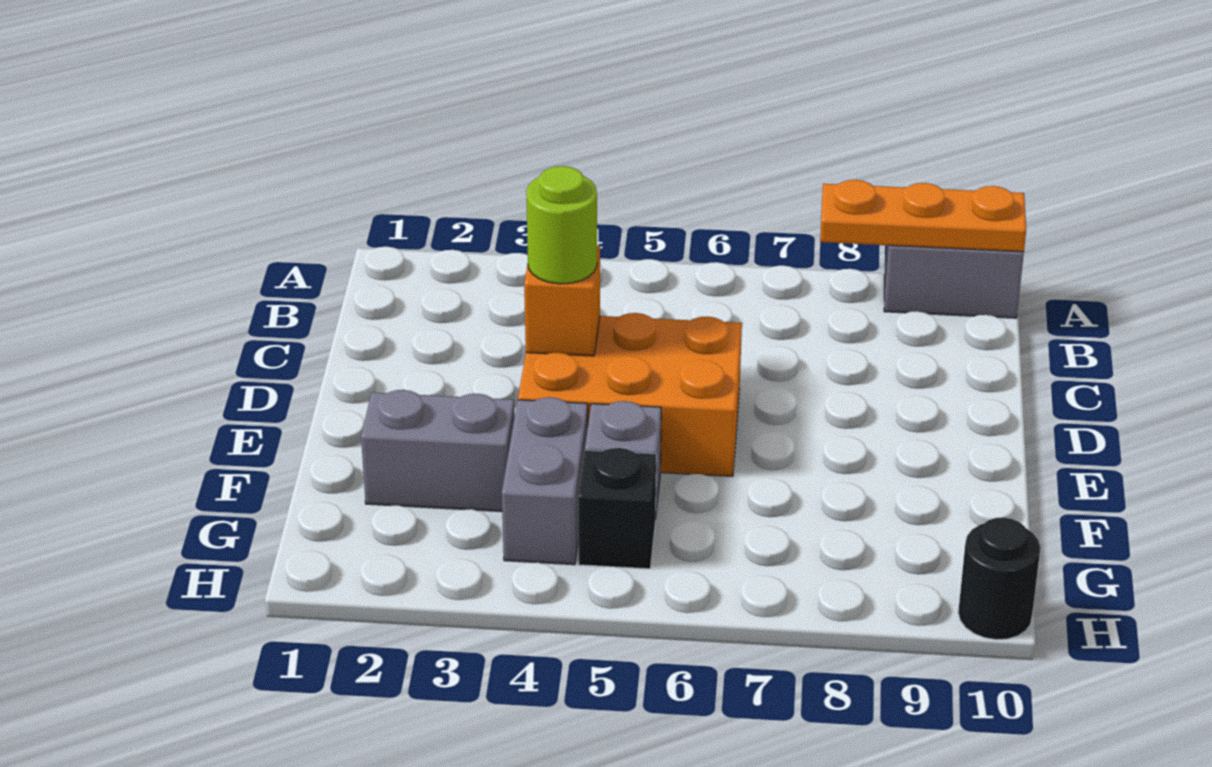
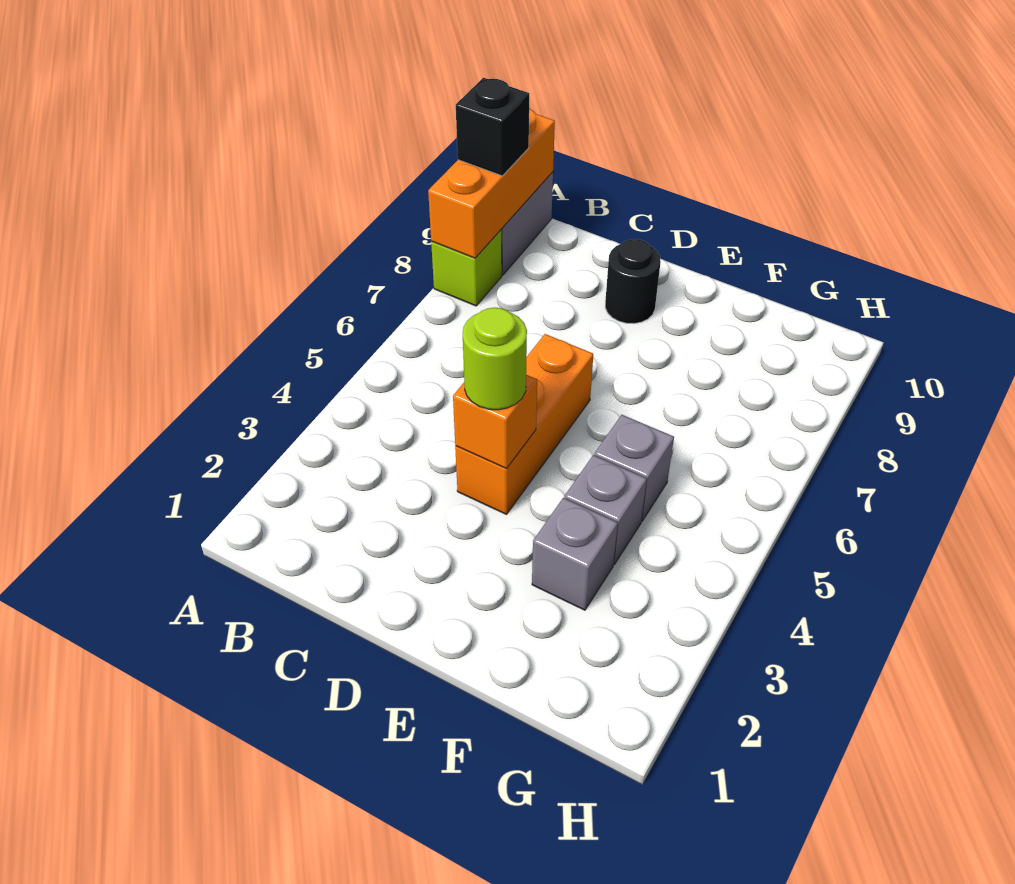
none -> lime 1x1 brick [431,230,502,306]
orange 1x3 plate [820,180,1026,252] -> orange 1x3 brick [428,109,555,258]
orange 2x3 brick [518,313,742,476] -> orange 1x3 brick [455,334,593,514]
grey 1x2 brick [361,390,515,511] -> grey 1x1 brick [532,498,618,610]
grey 1x2 brick [502,397,588,565] -> grey 1x1 brick [565,455,647,564]
black 1x1 brick [578,448,656,569] -> black 1x1 brick moved to [456,78,529,176]
black 1x1 round brick [958,518,1040,640] -> black 1x1 round brick moved to [605,239,661,324]

